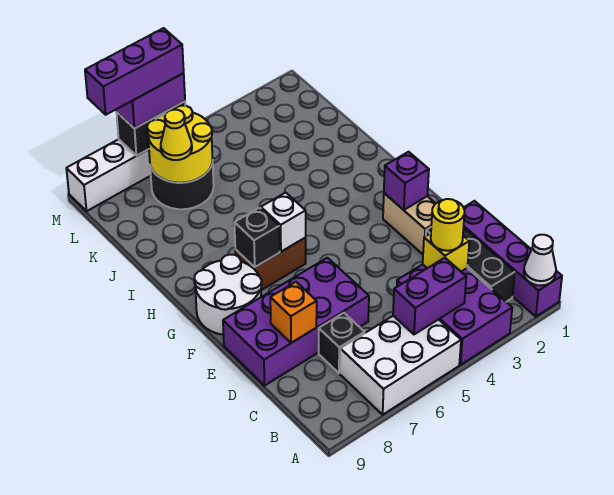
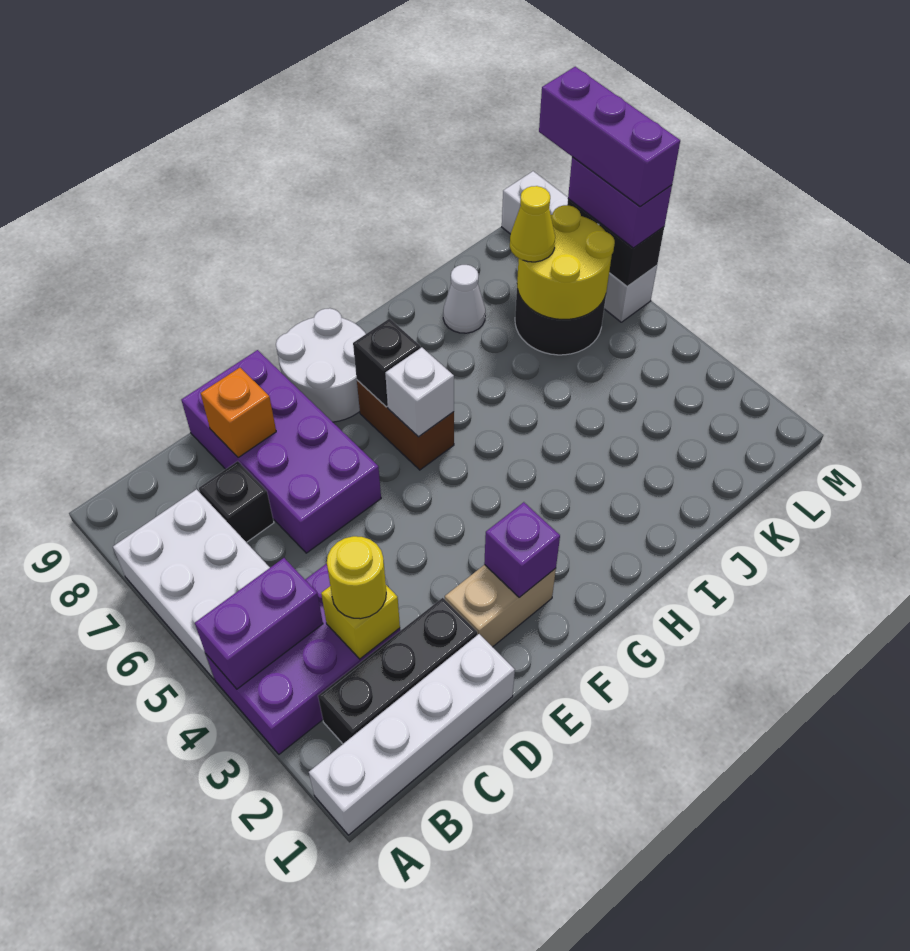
purple 1x4 brick [464,201,562,317] -> white 1x4 brick [309,634,515,835]
white 1x1 cone [524,235,556,286] -> white 1x1 cone moved to [443,265,485,333]
purple 1x2 brick [393,258,466,334] -> purple 1x2 brick turned to [195,558,323,689]

